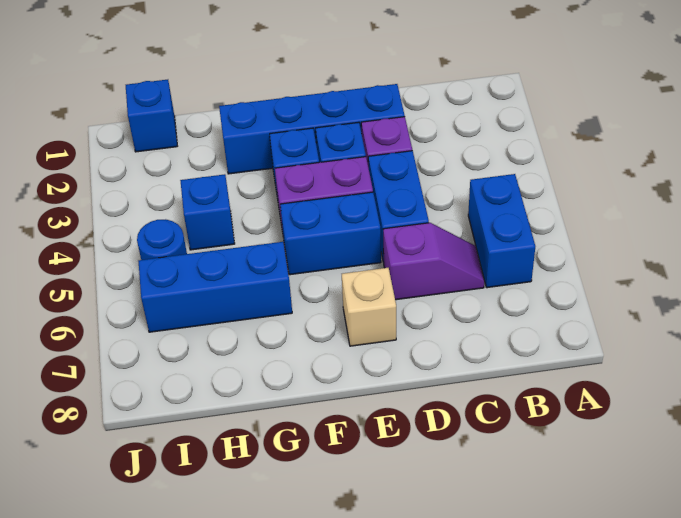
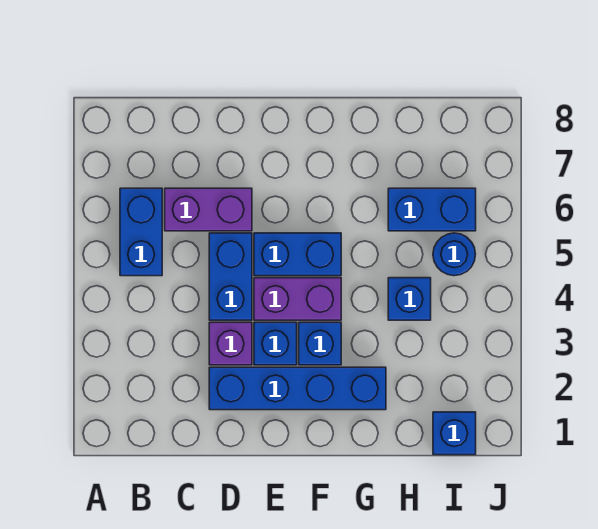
purple 1x2 slope [383,223,484,300] -> purple 1x2 brick [165,188,252,231]
tan 1x1 brick [342,268,396,346] -> none
blue 1x3 brick [138,242,292,332] -> blue 1x2 brick [388,188,476,231]

